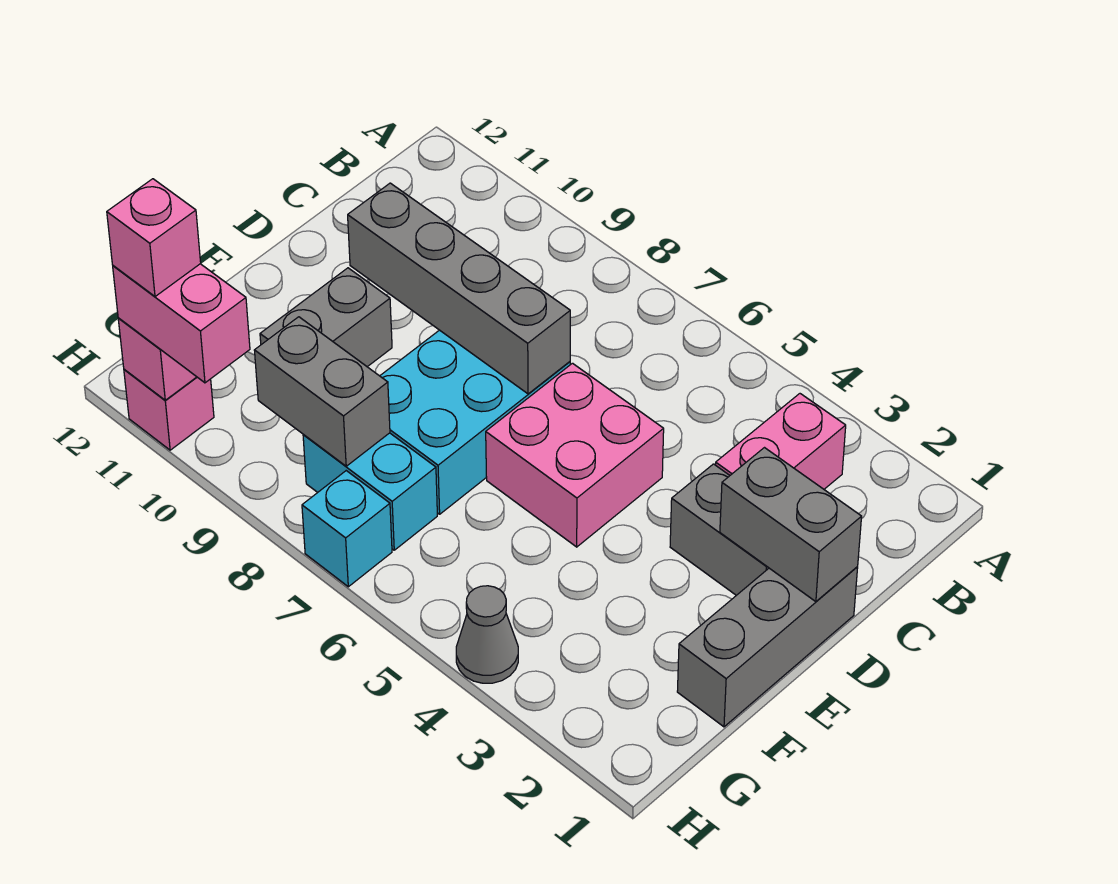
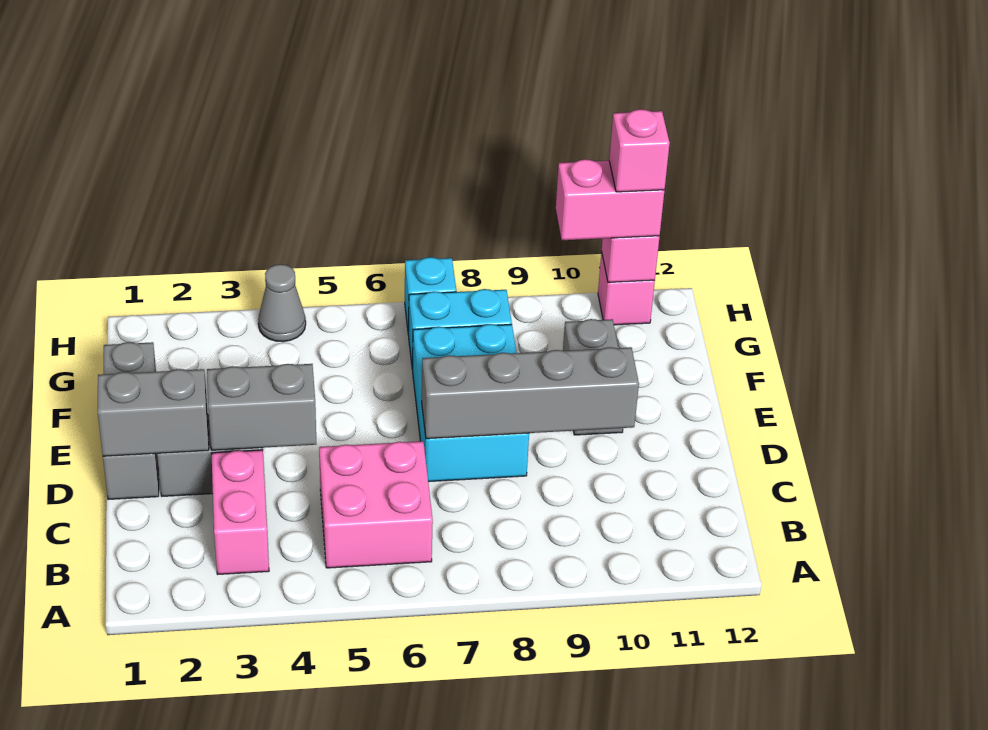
pink 2x2 brick [486,363,664,547] -> pink 2x2 brick moved to [319,441,433,568]
grey 1x2 brick [254,317,390,466] -> grey 1x2 brick moved to [207,364,316,450]

